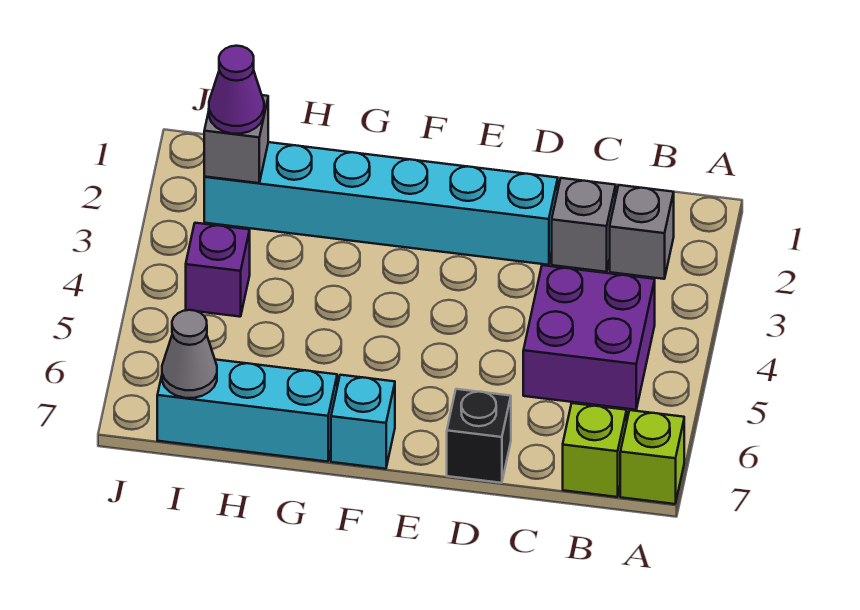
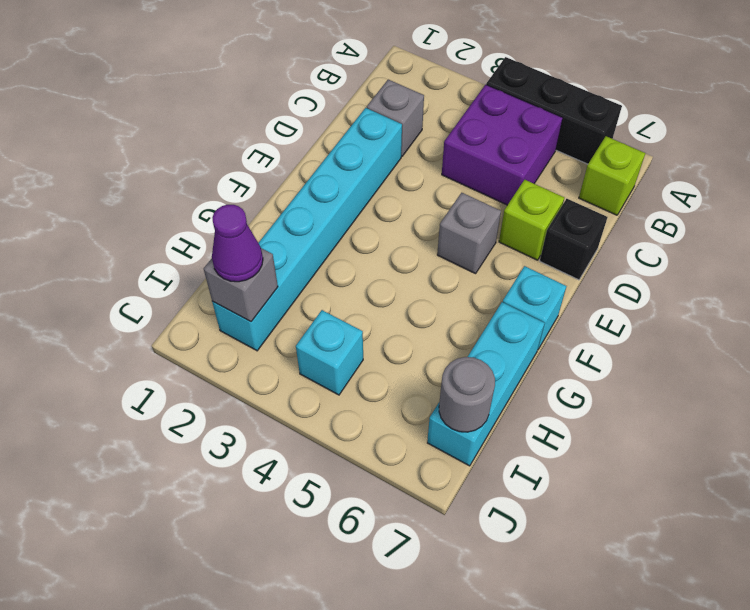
none -> black 1x3 brick [486,57,622,164]
lime 1x1 brick [620,410,684,504] -> lime 1x1 brick moved to [499,180,564,260]
grey 1x1 brick [610,185,674,279] -> grey 1x1 brick moved to [437,193,501,274]
purple 1x1 brick [186,223,250,317] -> cyan 1x1 brick [296,310,363,395]
grey 1x1 cone [162,310,217,398] -> grey 1x1 round brick [439,357,495,432]

